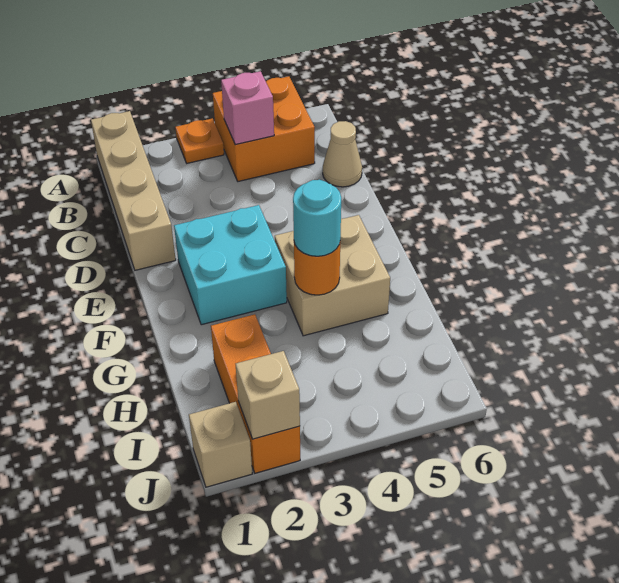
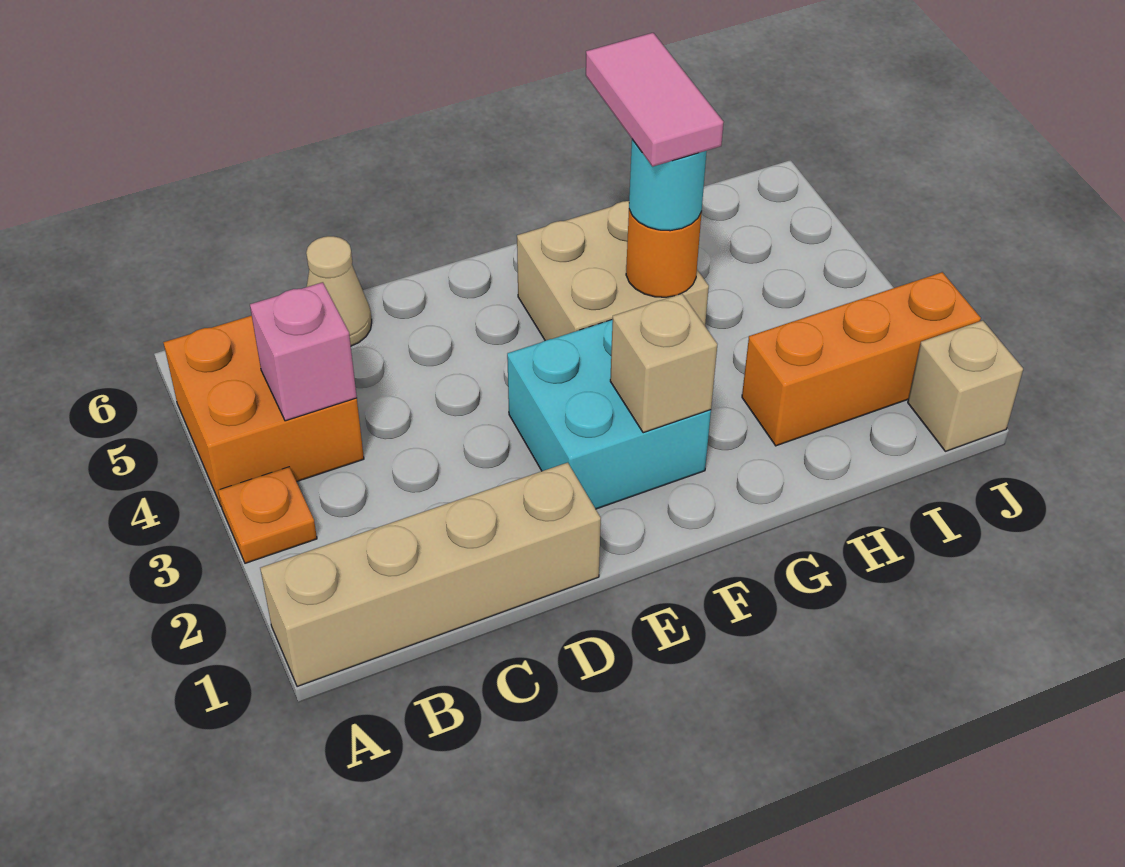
none -> pink 1x2 tile [586,33,724,167]
tan 1x1 brick [236,351,300,439] -> tan 1x1 brick moved to [610,294,717,433]

